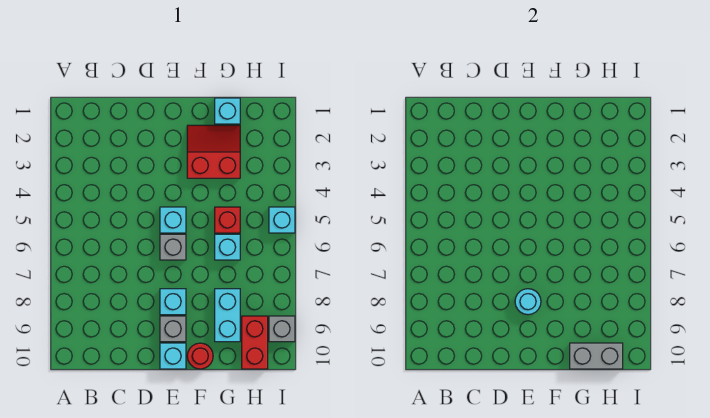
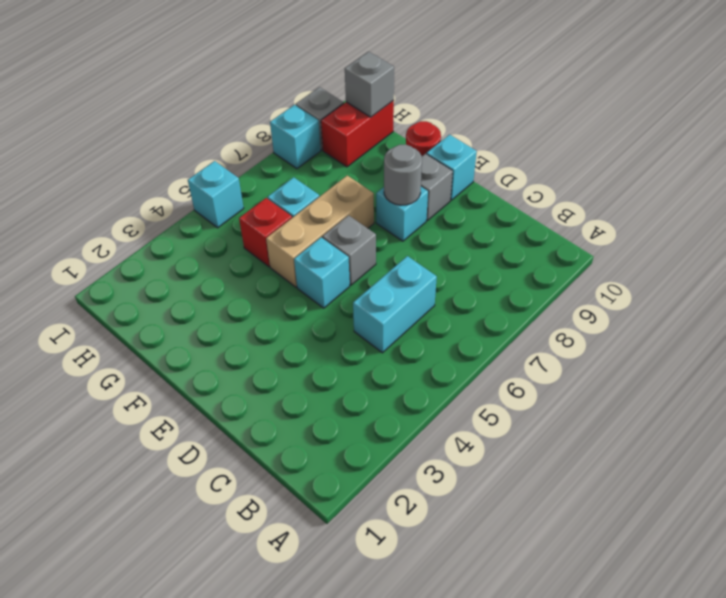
cyan 1x1 round brick [515,289,541,315] -> grey 1x1 round brick [384,145,422,205]
red 2x2 slope [187,125,240,178] -> none
none -> tan 1x3 brick [266,176,374,287]
cyan 1x1 brick [215,98,240,124] -> cyan 1x1 brick moved to [270,105,321,169]
cyan 1x2 brick [215,289,240,342] -> cyan 1x2 brick moved to [353,256,437,353]
grey 1x2 brick [570,343,623,369] -> grey 1x1 brick [345,52,394,117]

